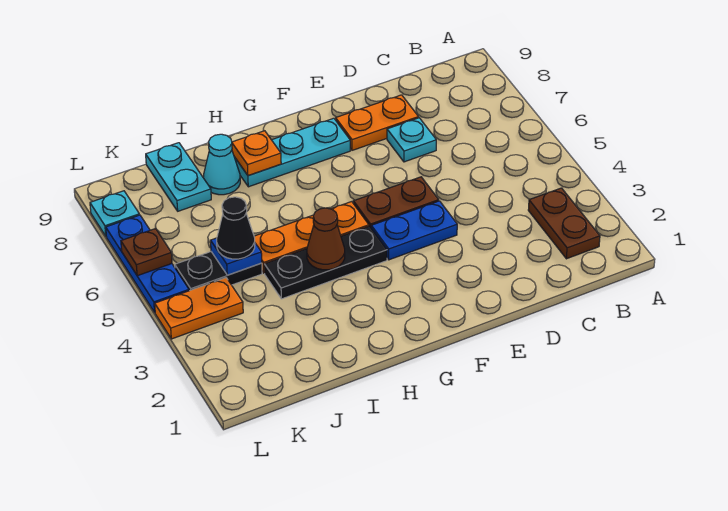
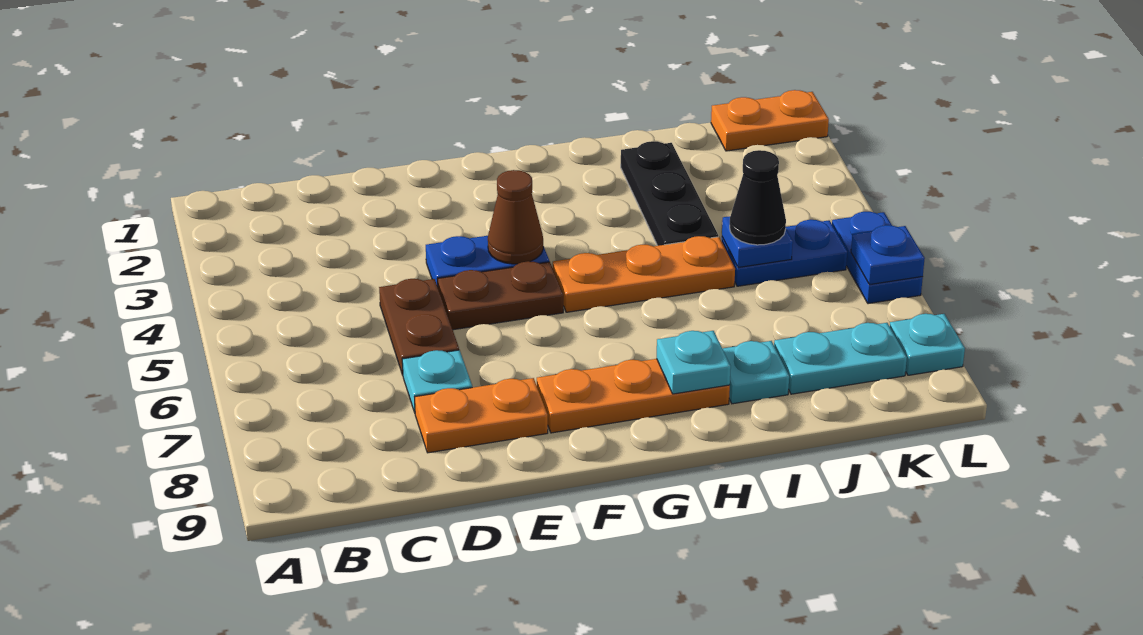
brown 1x2 plate [528,188,600,259] -> brown 1x2 plate moved to [379,279,459,375]
cyan 1x3 plate [234,118,350,187] -> orange 1x3 plate [537,359,730,433]
black 1x3 plate [264,226,387,299] -> black 1x3 plate turned to [621,141,718,246]
brown 1x1 cone [307,208,345,270] -> brown 1x1 cone moved to [488,170,543,264]
orange 1x1 plate [232,131,281,176] -> cyan 1x1 plate [657,331,731,394]
cyan 1x1 cone [203,134,240,195] -> cyan 1x1 plate [722,341,789,404]
black 1x2 plate [175,252,262,291] -> blue 1x2 plate [722,220,847,286]
cyan 1x2 plate [146,143,211,211] -> cyan 1x2 plate turned to [774,323,907,394]
orange 1x2 plate [155,278,243,339] -> orange 1x2 plate moved to [711,90,829,151]
blue 1x3 plate [106,215,189,312] -> blue 1x2 plate [832,212,923,304]
brown 1x1 plate [121,229,172,276] -> blue 1x1 plate [851,225,925,285]

